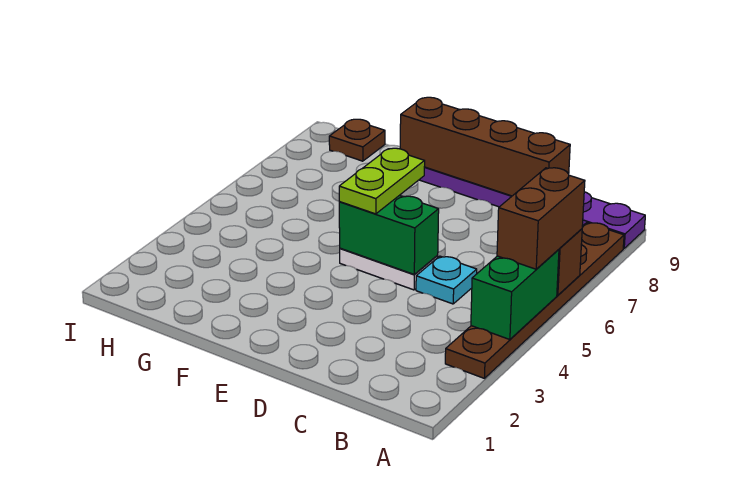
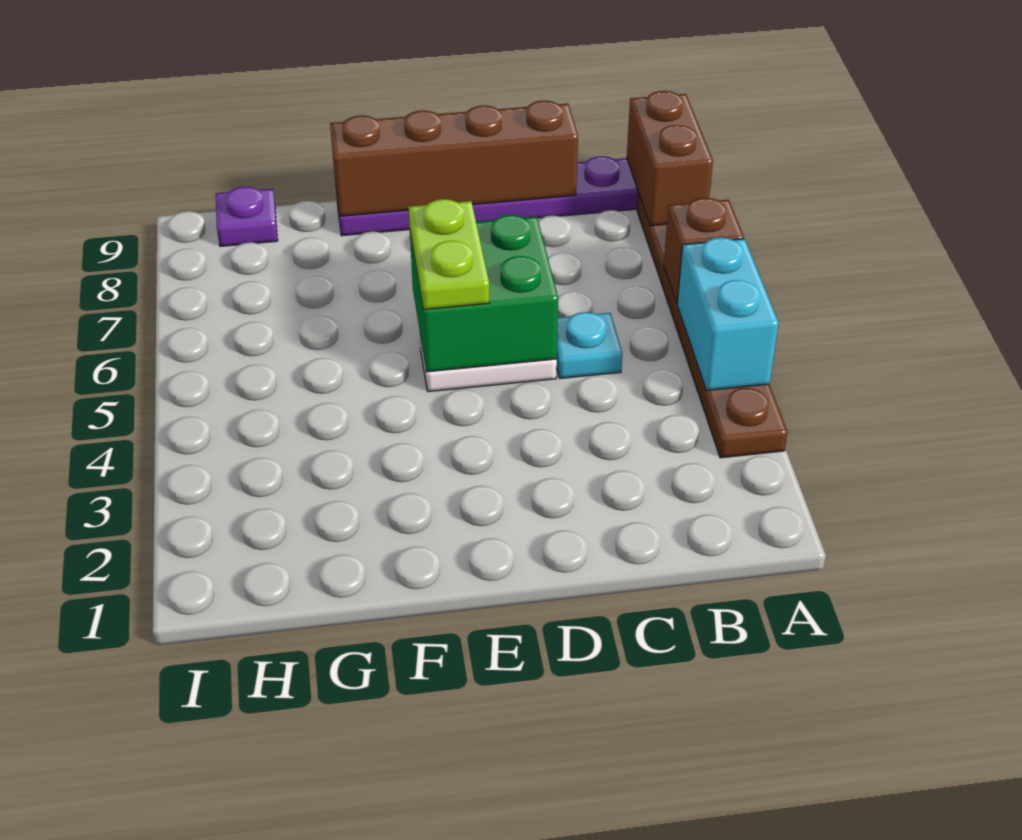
green 1x2 brick [471,250,559,340] -> cyan 1x2 brick [677,237,779,391]
brown 1x2 brick [497,168,585,269] -> brown 1x2 brick moved to [627,91,713,226]
green 1x2 brick [339,195,439,275] -> green 2x2 brick [410,215,558,372]
brown 1x1 plate [329,119,385,161] -> purple 1x1 plate [216,187,278,246]

